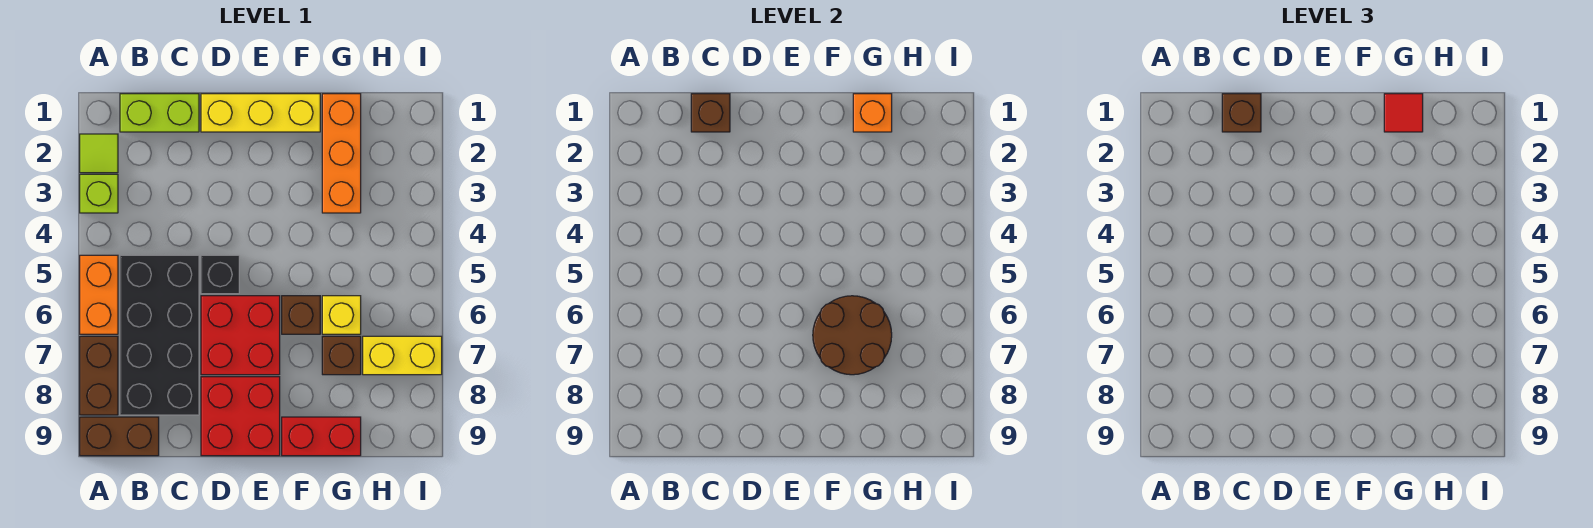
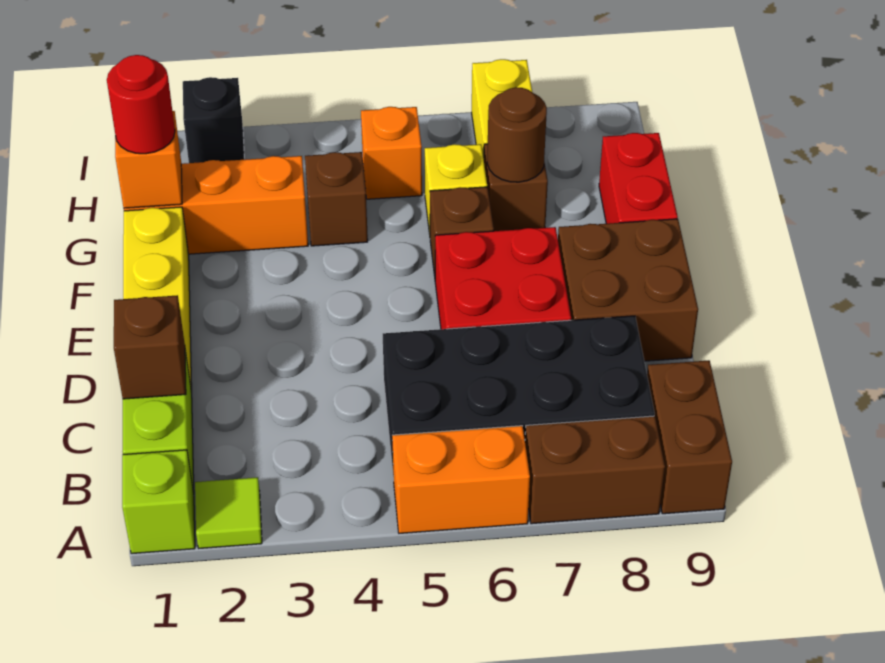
lime 1x1 brick [80,174,118,213] -> lime 1x1 brick moved to [122,450,195,554]
brown 1x1 brick [1222,94,1261,132] -> brown 1x1 brick moved to [305,152,368,246]
black 1x1 brick [201,255,239,294] -> black 1x1 brick moved to [183,77,244,163]
red 2x2 brick [201,377,280,456] -> brown 2x2 brick [558,219,698,361]
brown 2x2 round brick [813,296,892,375] -> brown 1x1 round brick [487,87,547,182]
red 1x1 tile [1384,94,1423,132] -> red 1x1 round brick [107,55,175,154]
none -> orange 1x1 brick [361,107,422,199]

